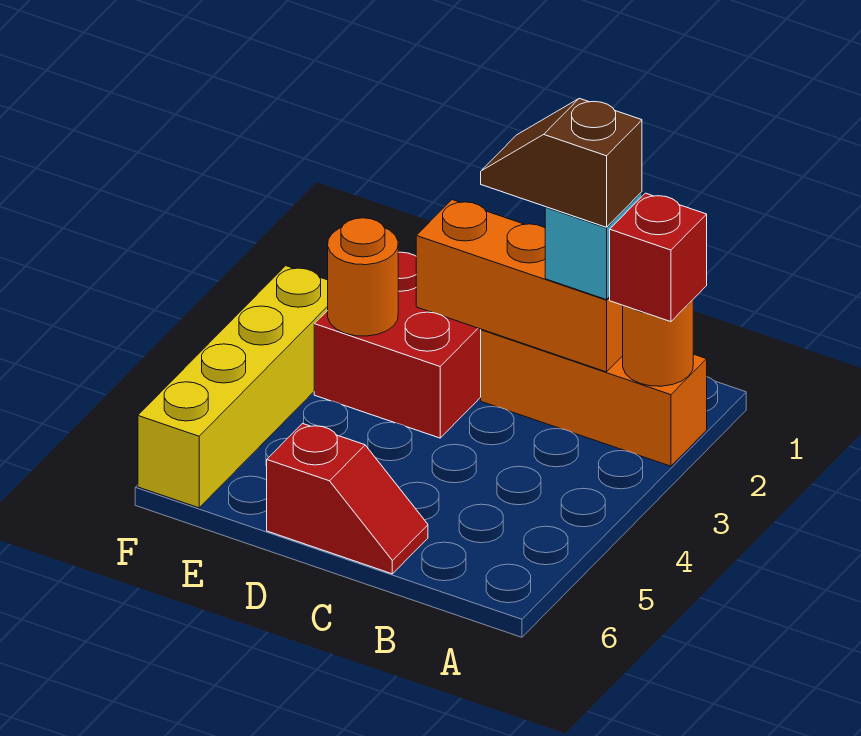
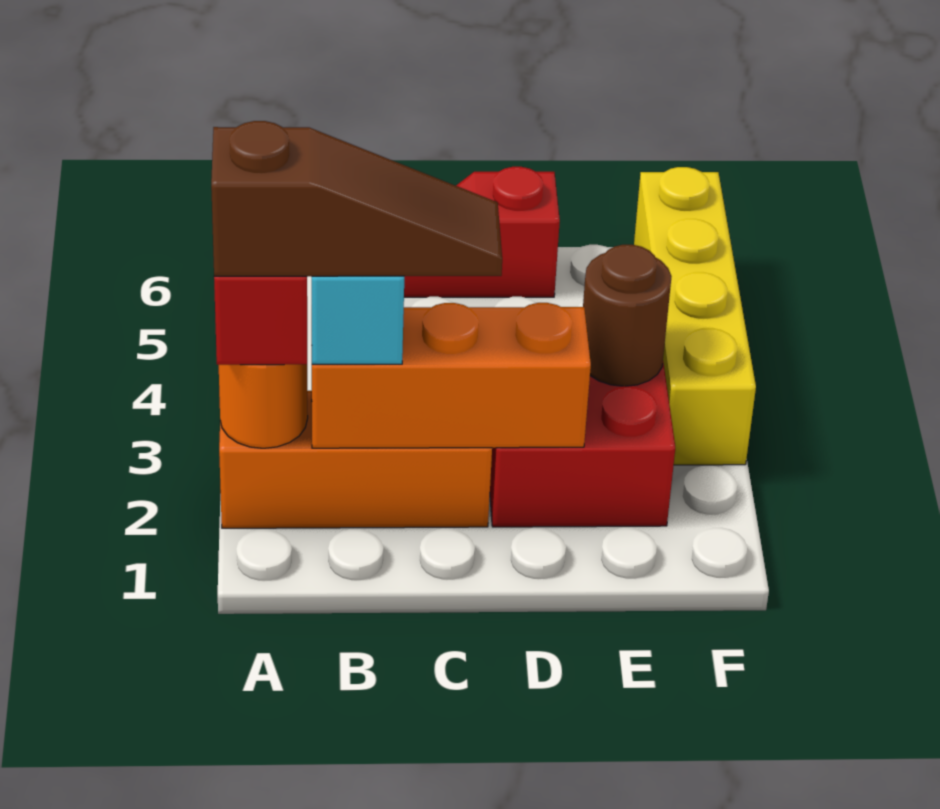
brown 1x2 slope [481,98,642,227] -> brown 1x3 slope [211,121,502,276]
orange 1x1 round brick [328,218,398,336] -> brown 1x1 round brick [583,245,672,386]

